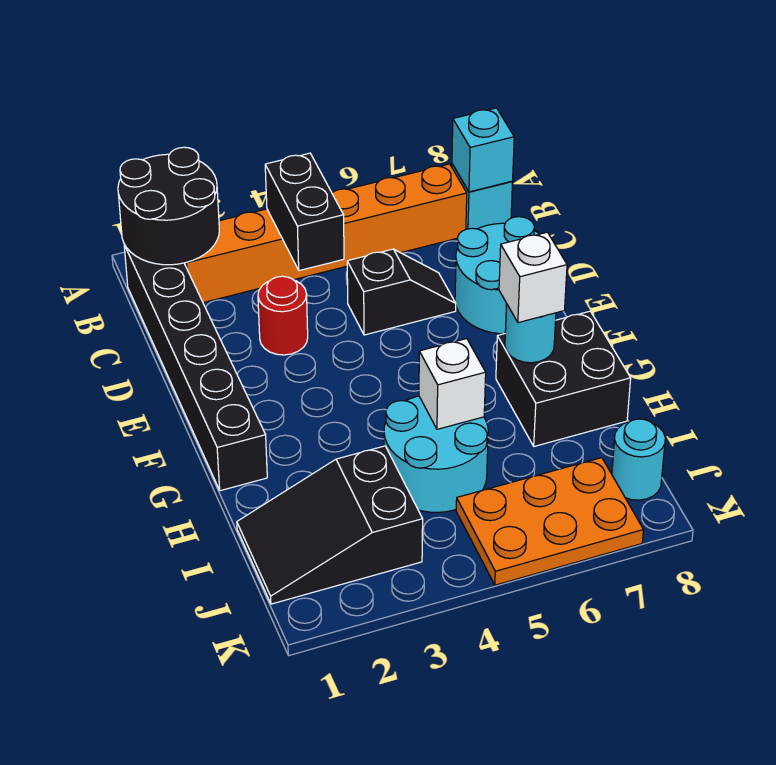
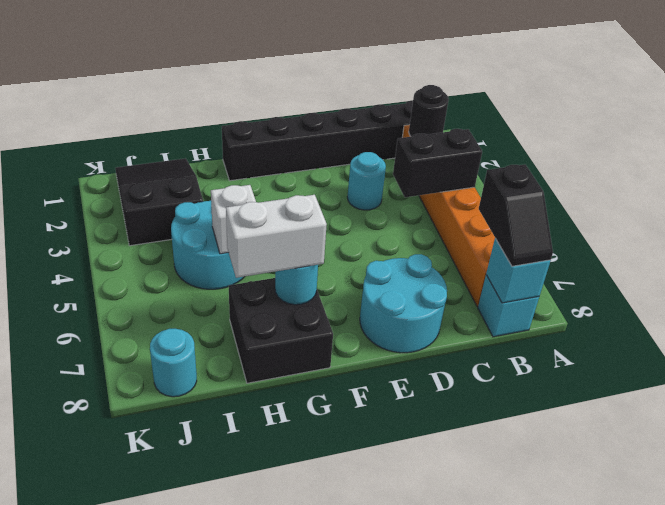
black 2x2 round brick [118,147,219,265] -> black 1x1 round brick [409,85,449,137]
red 1x1 round brick [258,276,308,355] -> cyan 1x1 round brick [347,152,386,210]
black 1x2 slope [347,249,456,335] -> black 1x2 slope moved to [479,165,553,266]
white 1x1 brick [499,232,567,323] -> white 1x2 brick [226,195,327,278]
orange 2x3 plate [456,458,643,585] -> none

